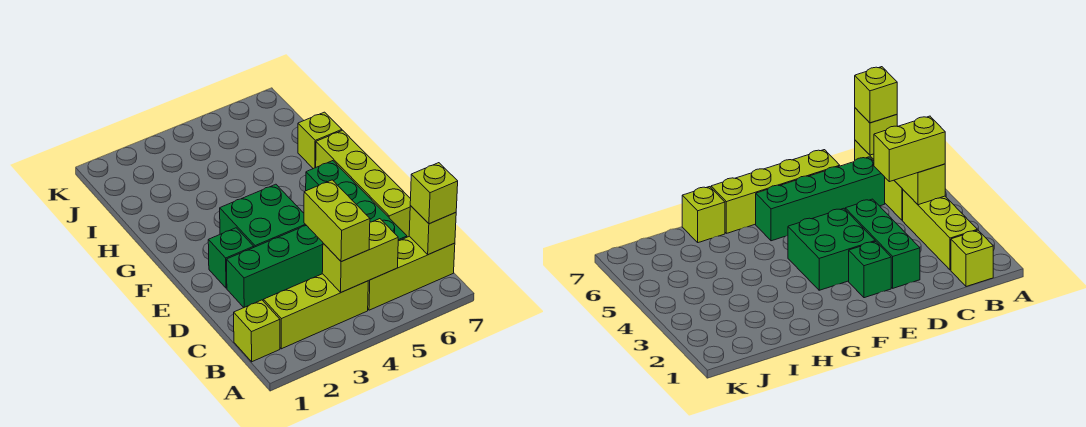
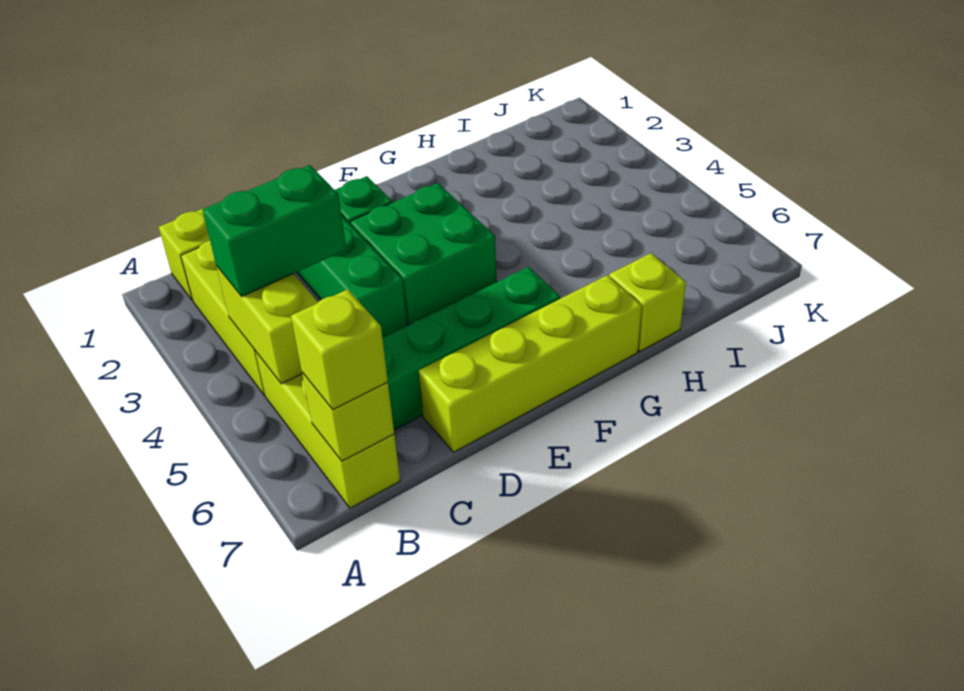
lime 1x2 brick [304,180,370,262] -> green 1x2 brick [202,165,346,297]

